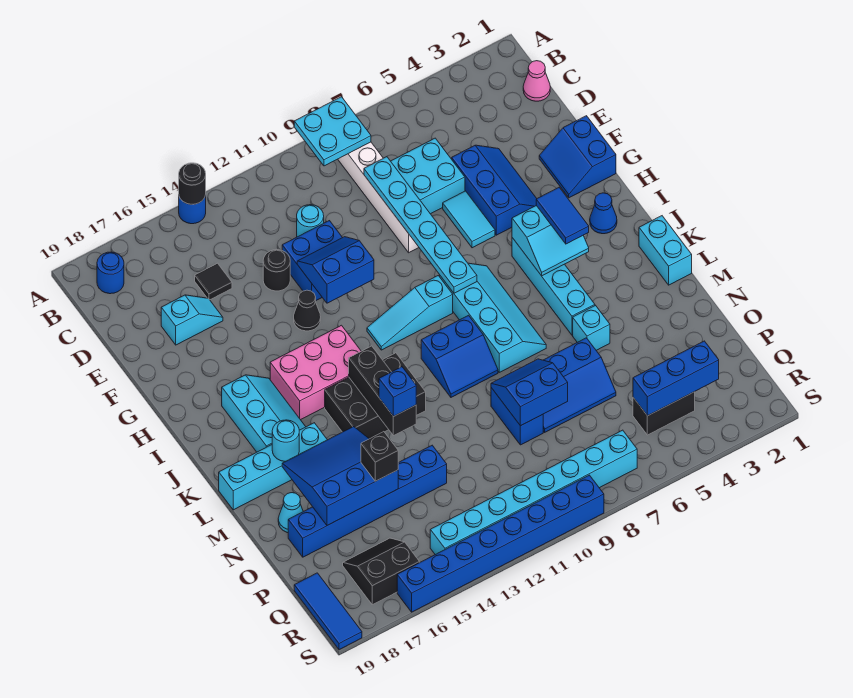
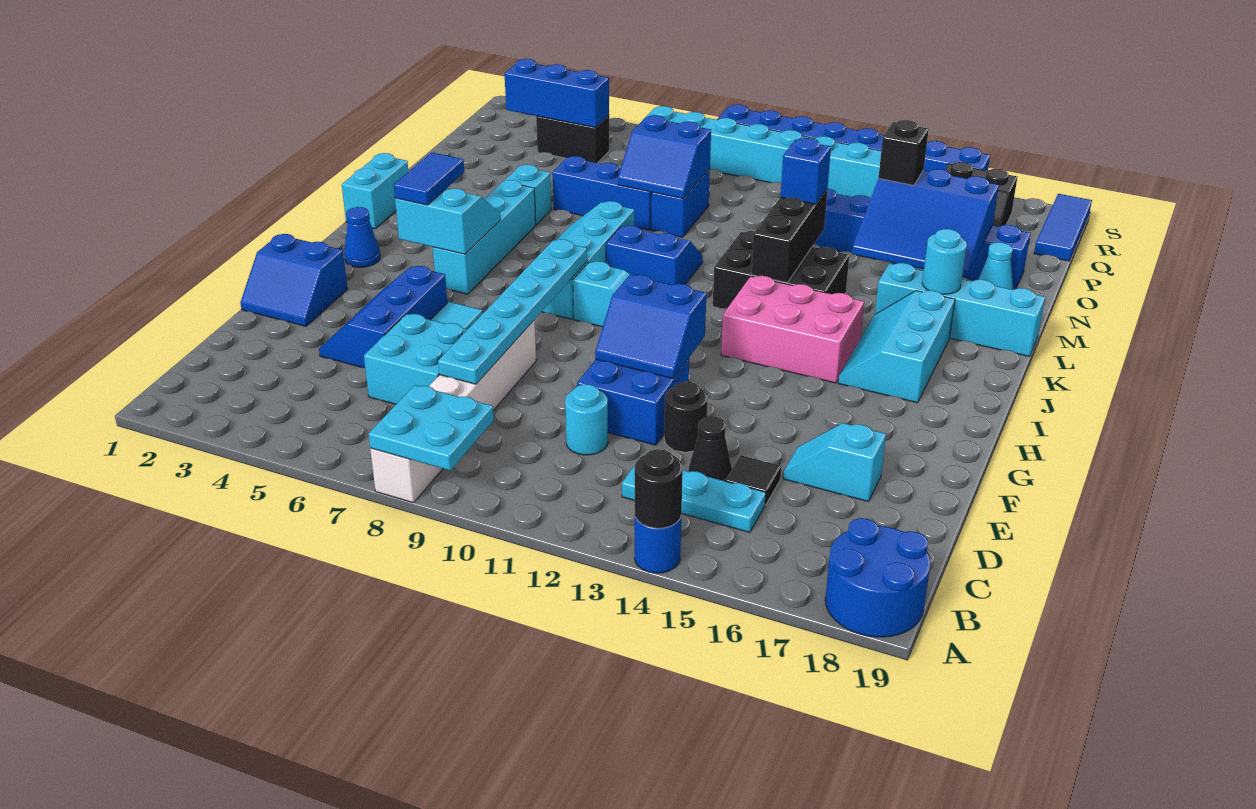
blue 1x1 round brick [97,252,124,294] -> blue 2x2 round brick [825,518,930,637]
pink 1x1 cone [523,61,550,101] -> none
none -> cyan 1x3 plate [622,465,766,532]
blue 2x2 slope [539,116,616,198] -> blue 2x2 slope turned to [241,234,348,326]
black 1x1 cone [294,290,321,331] -> black 1x1 cone moved to [689,416,732,481]

